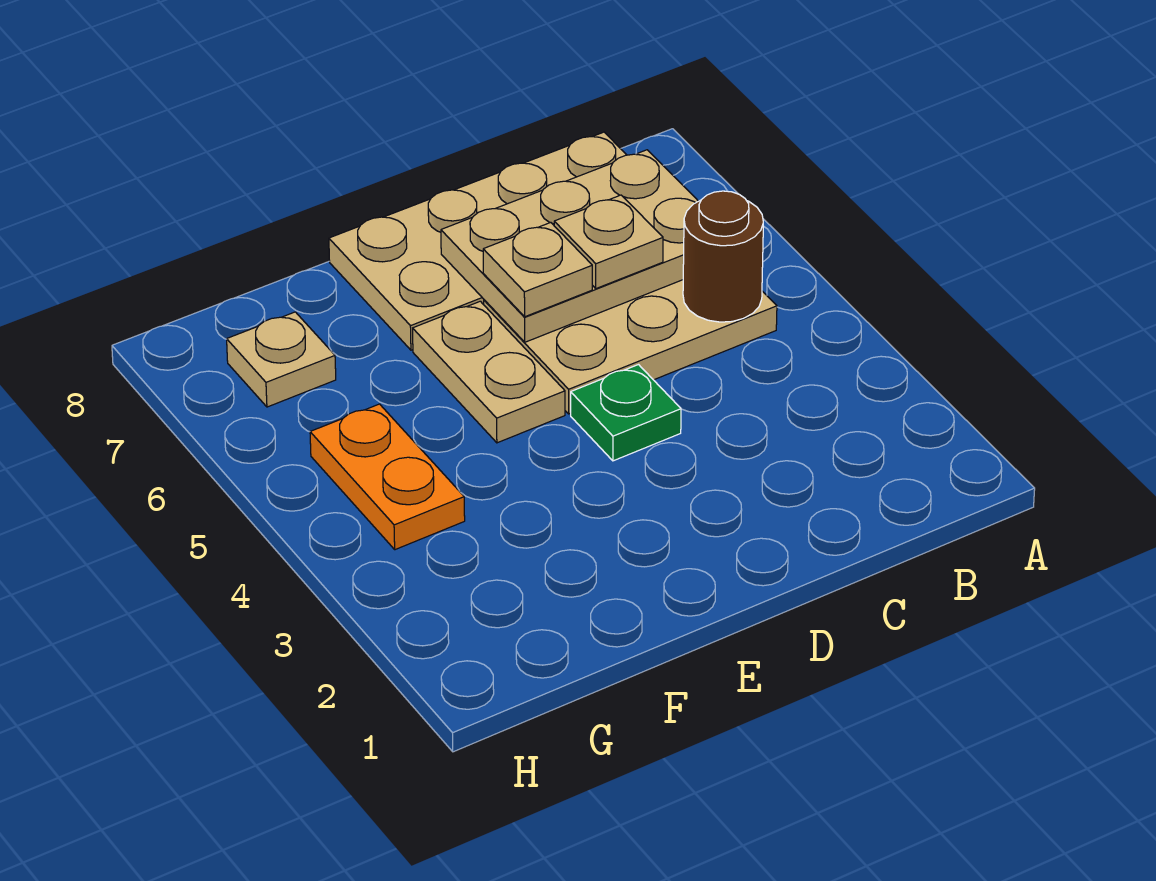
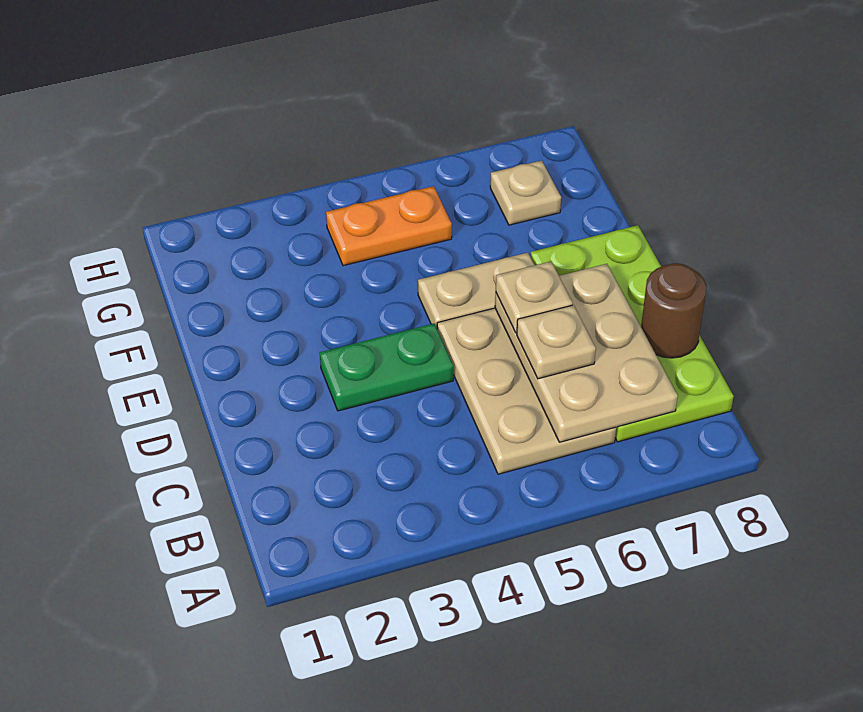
brown 1x1 round brick [683,191,763,322] -> brown 1x1 round brick moved to [641,263,707,358]
tan 2x4 plate [329,132,626,350] -> lime 2x4 plate [531,225,734,442]
green 1x1 plate [571,365,681,461] -> green 1x2 plate [320,324,453,411]

